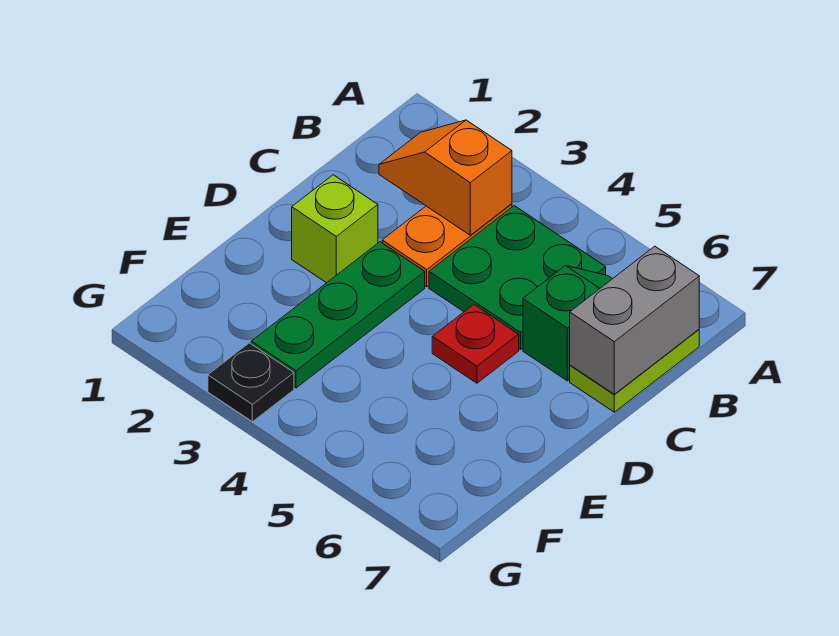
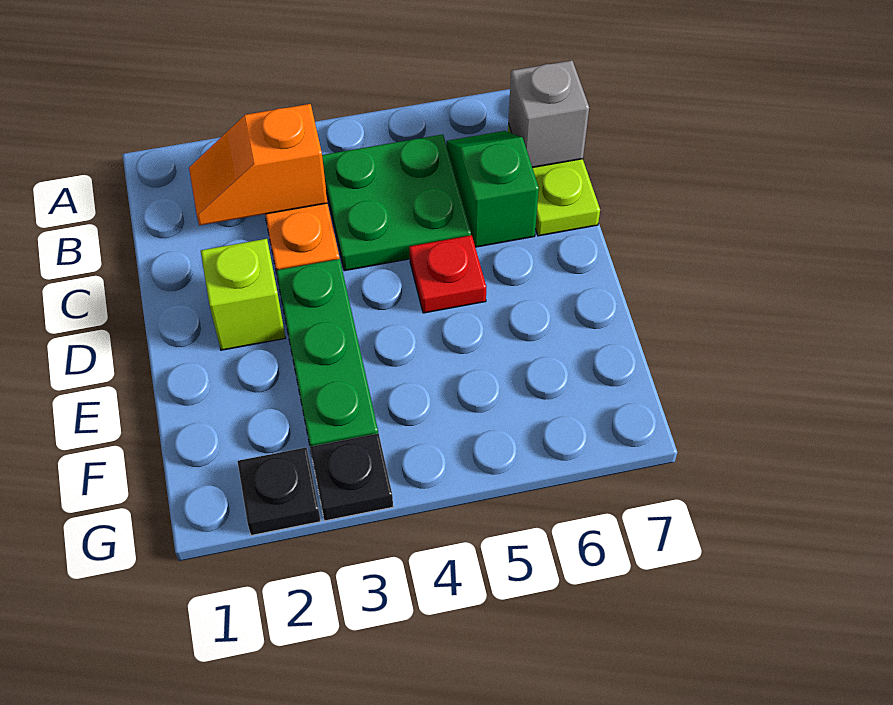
grey 1x2 brick [570,246,699,394] -> grey 1x1 brick [508,60,589,168]
none -> black 1x1 plate [238,448,321,535]

